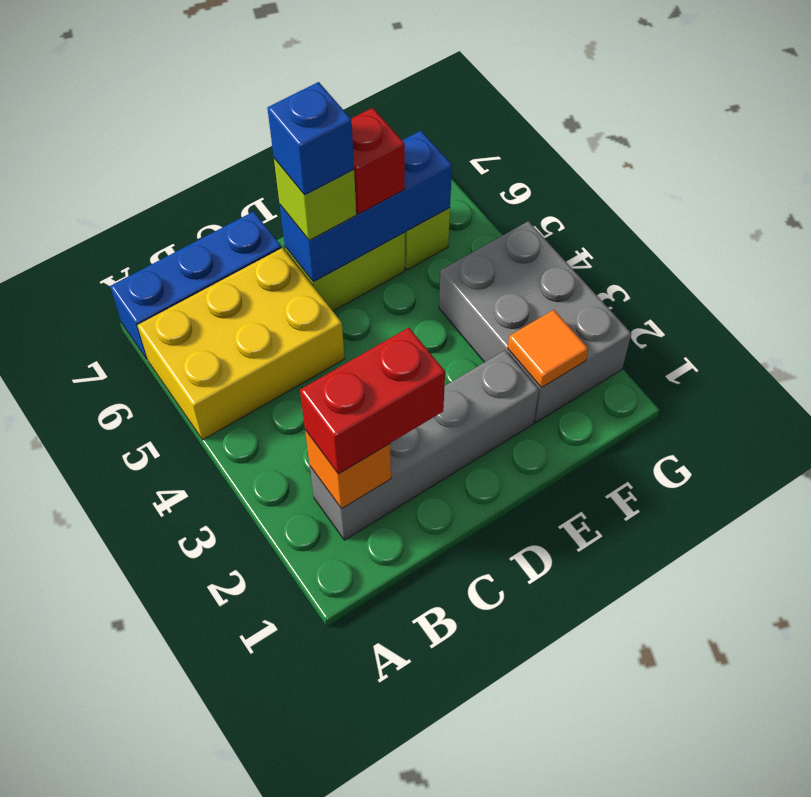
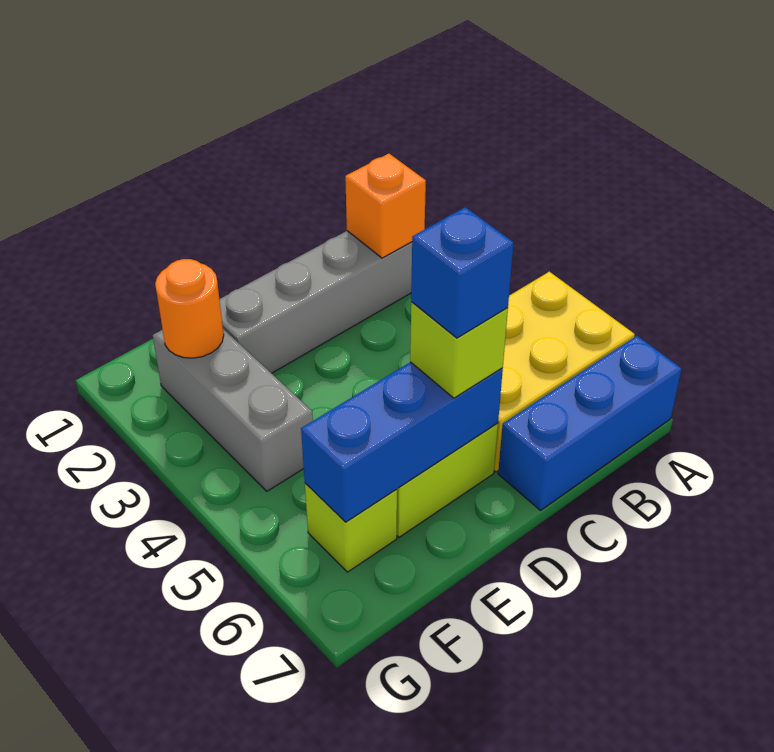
red 1x2 brick [300,328,445,474] -> none
red 1x1 brick [351,108,405,214] -> none
grey 2x3 brick [439,221,631,423] -> grey 1x3 brick [153,329,313,491]
orange 1x1 tile [508,310,588,388] -> orange 1x1 round brick [155,259,224,358]

